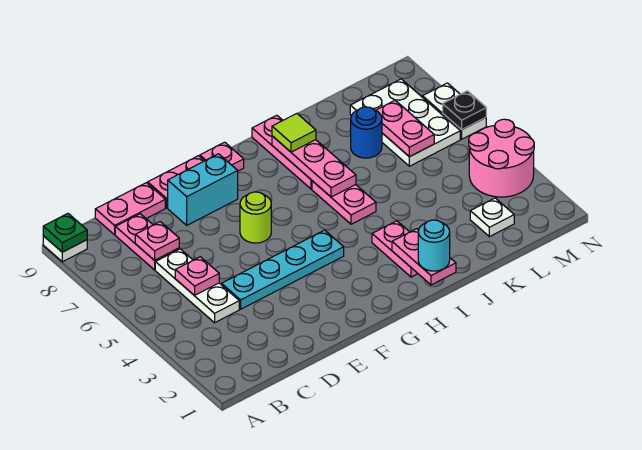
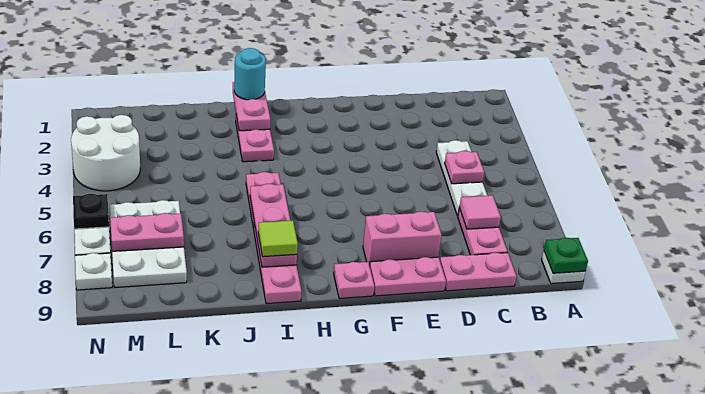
pink 1x1 plate [135,222,179,260] -> pink 1x1 tile [459,195,501,229]
cyan 1x4 plate [222,230,344,309] -> none
cyan 1x2 brick [168,154,238,225] -> pink 1x2 brick [363,212,442,266]
lime 1x1 round brick [240,192,271,243] -> none
blue 1x1 round brick [351,107,382,158] -> none
white 1x1 plate [470,198,514,237] -> white 1x1 plate moved to [75,253,112,290]
pink 1x2 plate [376,100,434,157] -> pink 1x2 plate turned to [110,213,184,251]
pink 2x2 round brick [469,119,534,197] -> white 2x2 round brick [71,115,140,191]

